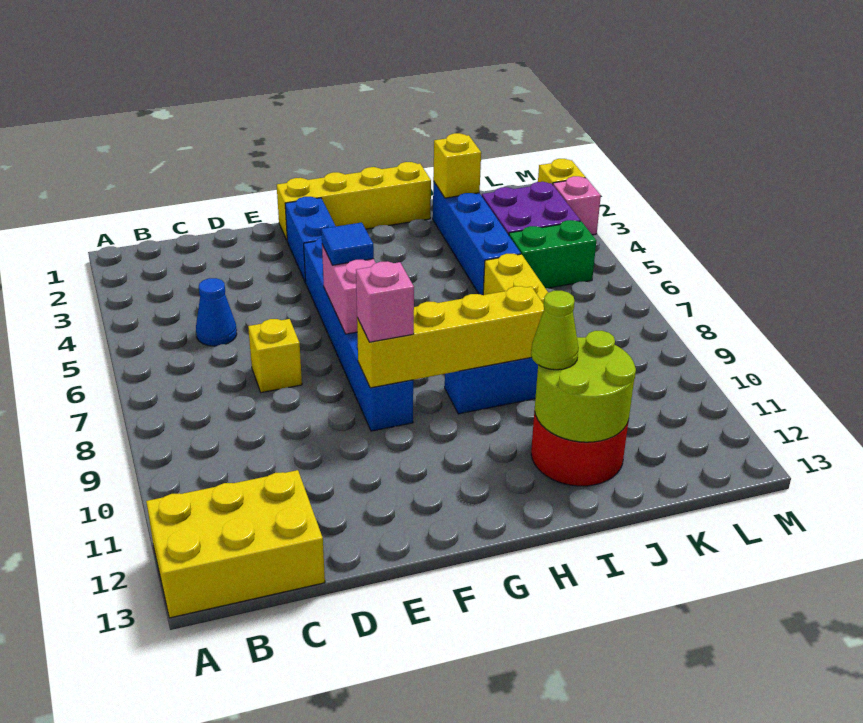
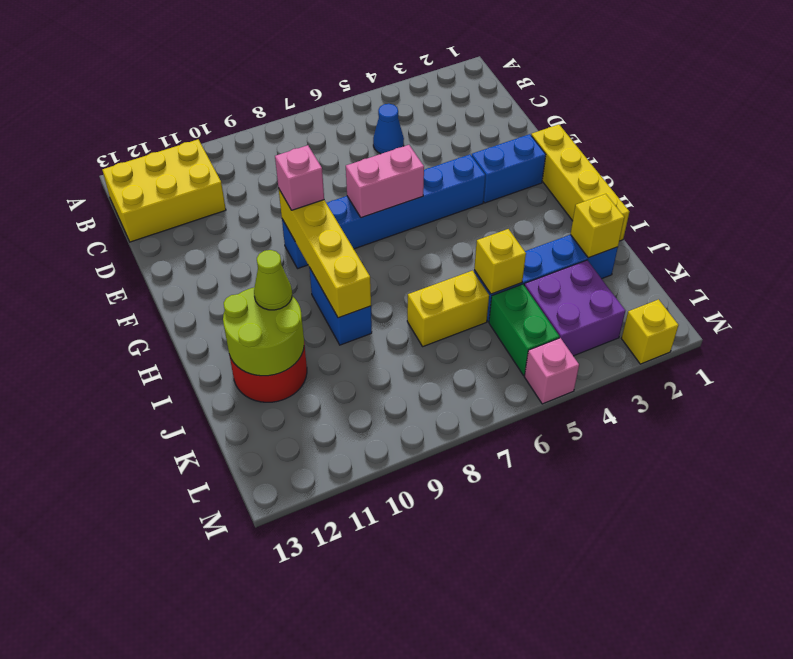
yellow 2x3 brick [146,470,325,618] -> yellow 2x3 brick turned to [102,139,226,242]
yellow 1x1 brick [248,319,302,393] -> yellow 1x1 brick moved to [474,229,526,294]
blue 1x1 tile [321,223,374,265] -> none
pink 1x1 brick [553,176,601,235] -> pink 1x1 brick moved to [524,338,579,404]

